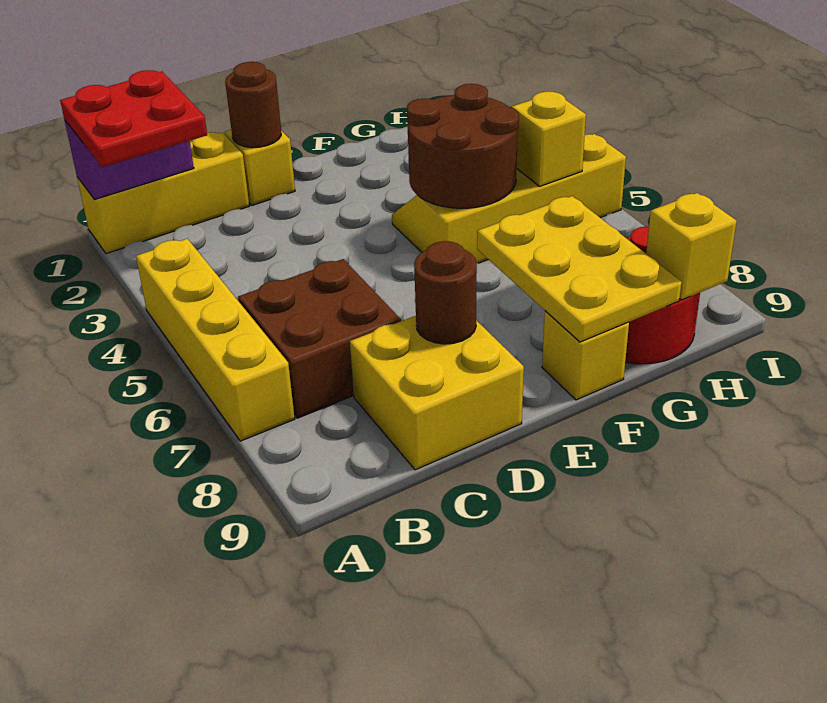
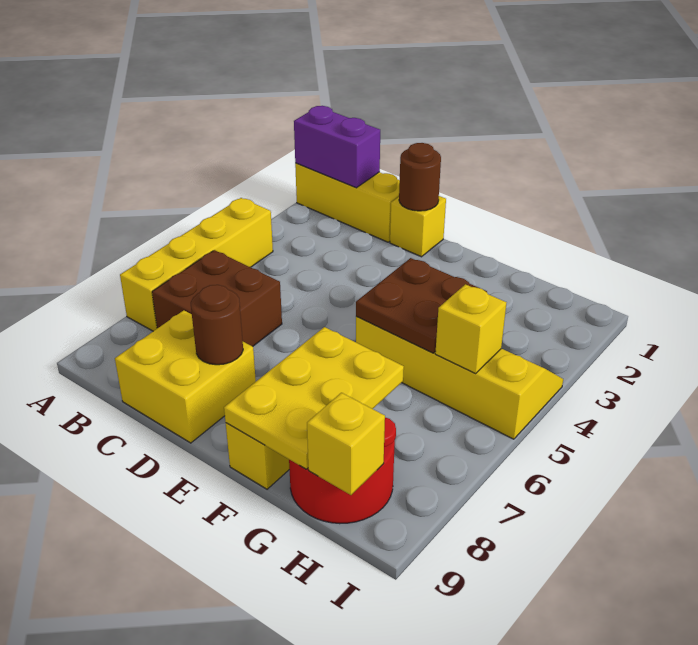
red 2x2 plate [60,70,207,167] -> none
brown 2x2 round brick [407,84,519,208] -> brown 2x2 plate [356,258,487,353]

